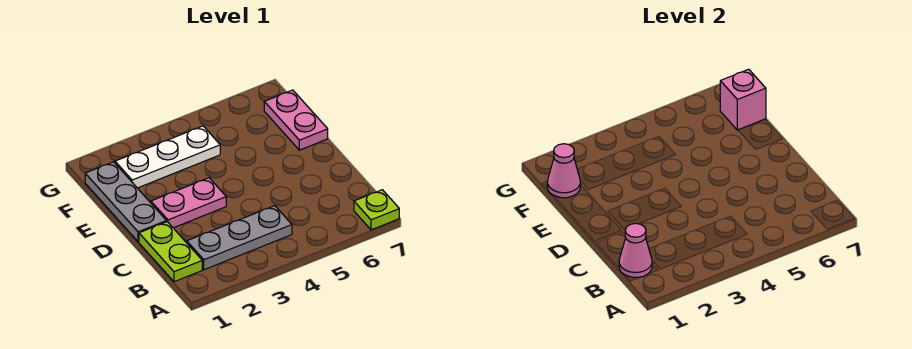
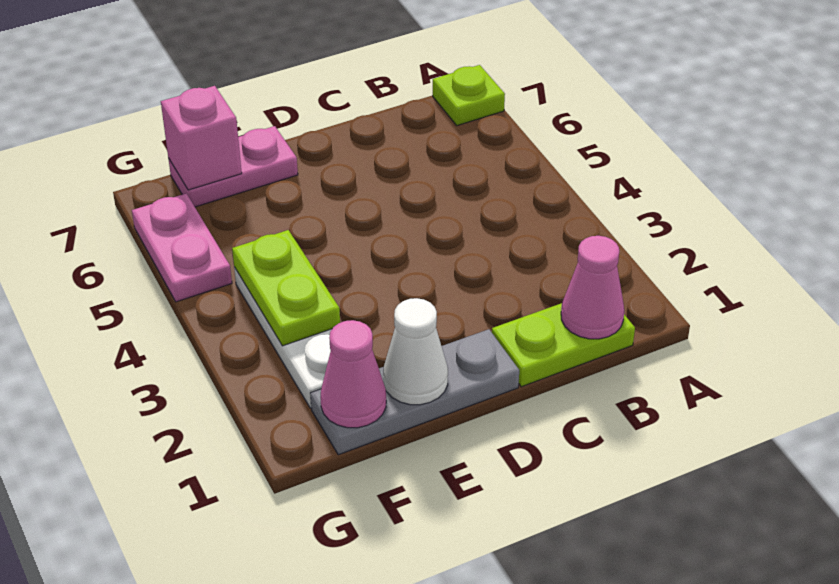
grey 1x3 plate [187,206,292,270] -> none
pink 1x2 plate [151,178,226,228] -> pink 1x2 plate moved to [132,193,232,302]
none -> white 1x1 cone [383,298,448,405]
none -> lime 1x2 plate [232,230,340,346]

